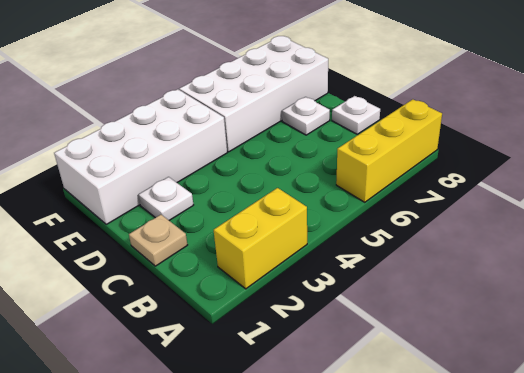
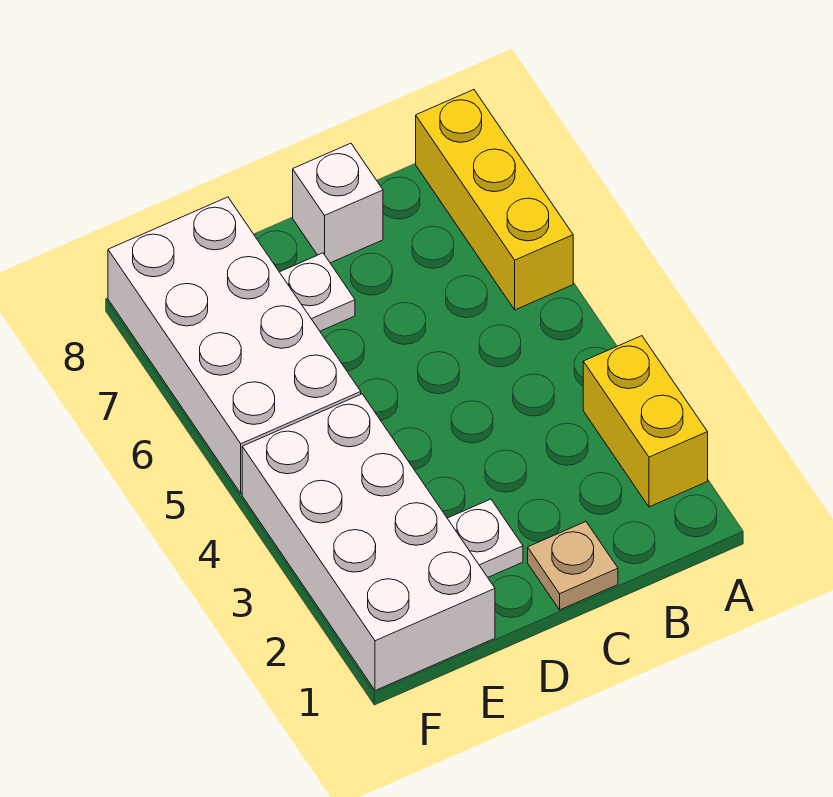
white 1x1 plate [332,96,380,134] -> white 1x1 brick [293,143,383,263]

